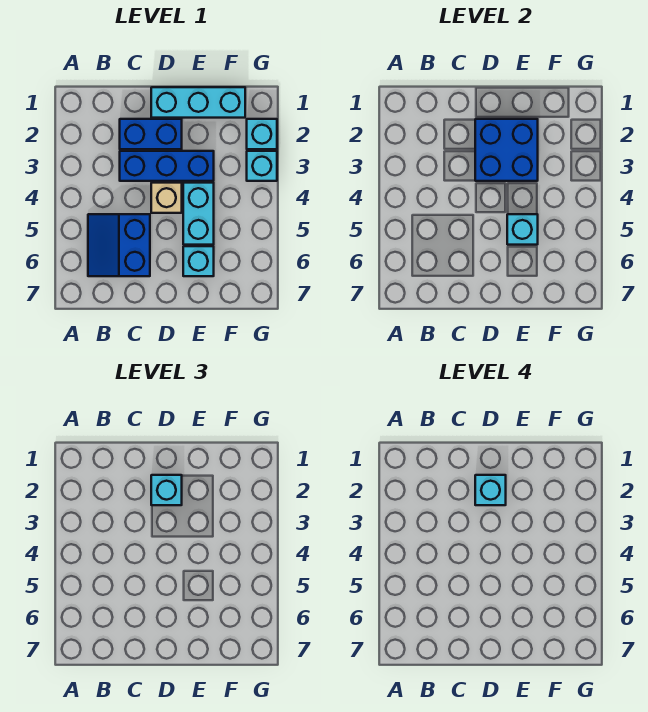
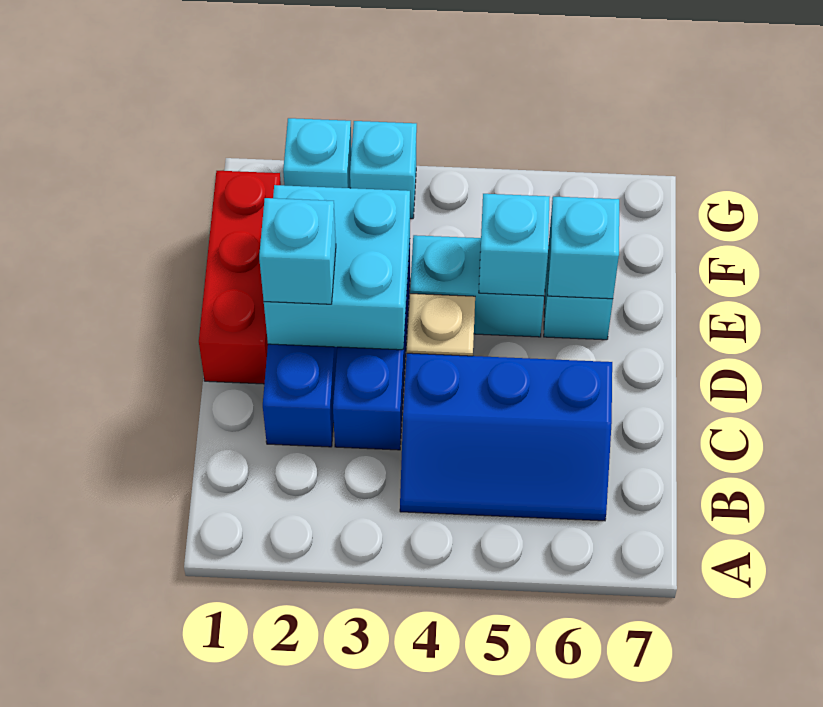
blue 2x2 slope [88,214,150,276] -> blue 2x3 slope [400,353,612,521]
cyan 1x3 brick [151,87,245,118] -> red 1x3 brick [199,171,281,384]
blue 2x2 brick [475,119,538,181] -> cyan 2x2 brick [264,185,410,350]
cyan 1x1 brick [475,475,506,505] -> cyan 1x1 brick moved to [548,197,619,299]

